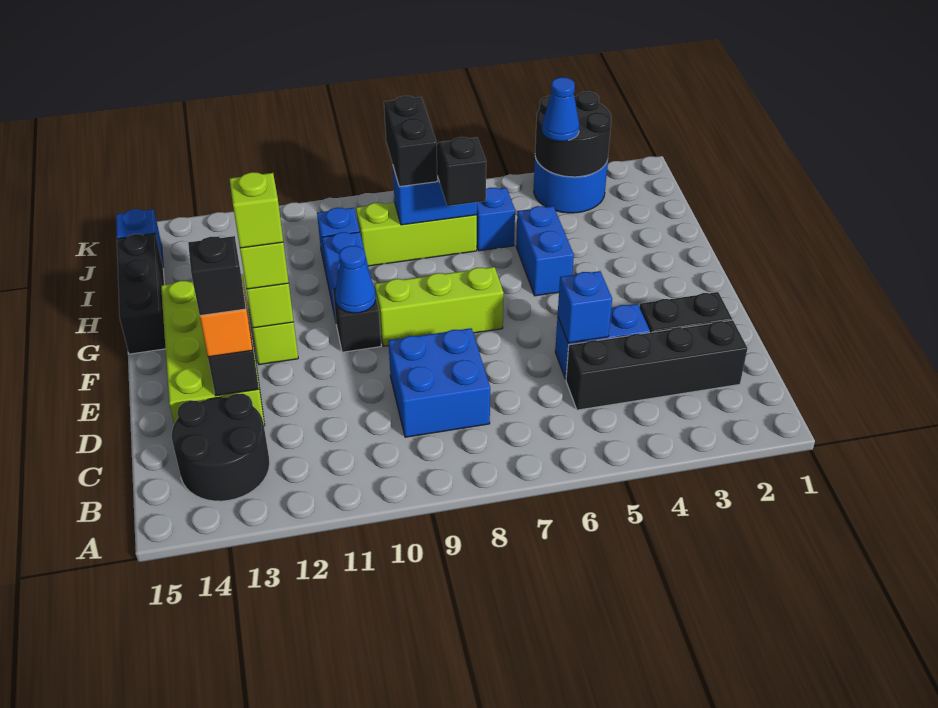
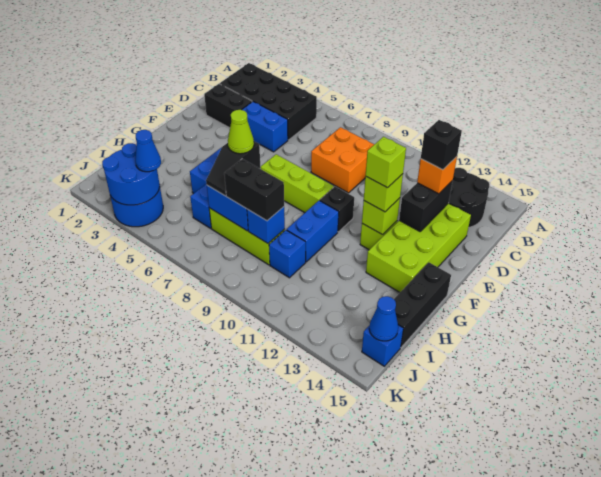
black 1x4 brick [566,320,748,410] -> black 2x4 brick [220,63,317,140]
blue 2x2 brick [388,328,490,437] -> orange 2x2 brick [311,127,374,193]
blue 1x1 brick [558,271,612,343] -> blue 1x1 brick moved to [247,207,285,243]
blue 1x1 cone [335,246,376,313] -> blue 1x1 cone moved to [369,296,398,341]
none -> lime 1x1 cone [228,110,254,154]
black 1x2 brick [384,96,437,187] -> black 1x2 brick turned to [224,159,284,221]
black 2x2 round brick [535,92,611,177] -> blue 2x2 round brick [102,143,160,205]

